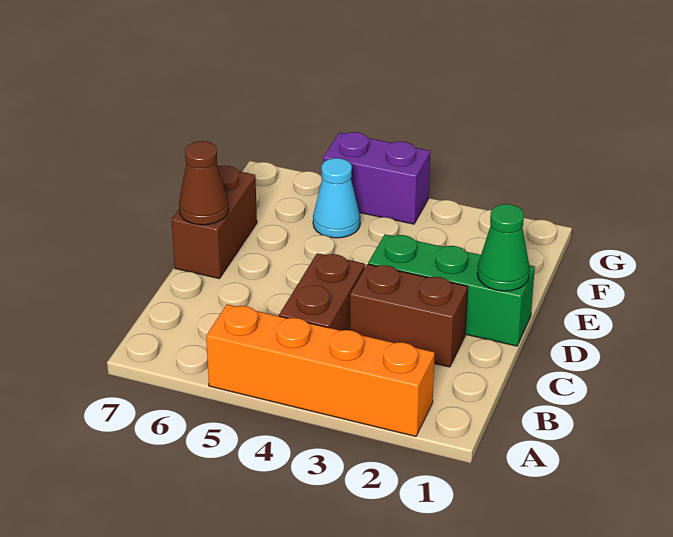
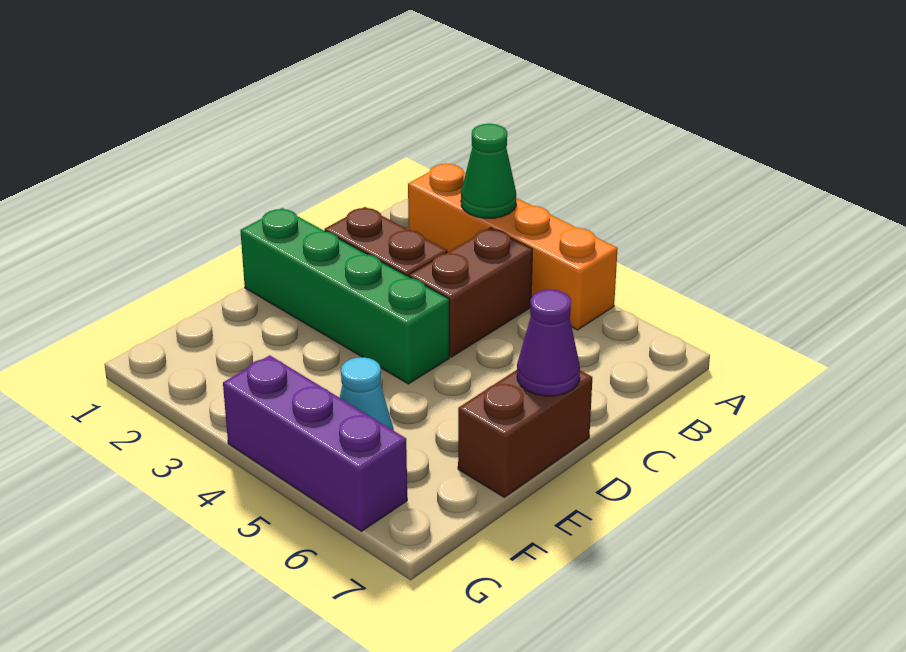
green 1x3 brick [368,234,535,346] -> green 1x4 brick [240,208,449,384]
green 1x1 cone [477,204,530,291] -> green 1x1 cone moved to [461,124,516,218]
brown 1x1 cone [179,141,229,225] -> purple 1x1 cone [517,290,580,396]
purple 1x2 brick [323,132,430,224] -> purple 1x3 brick [223,355,407,531]

